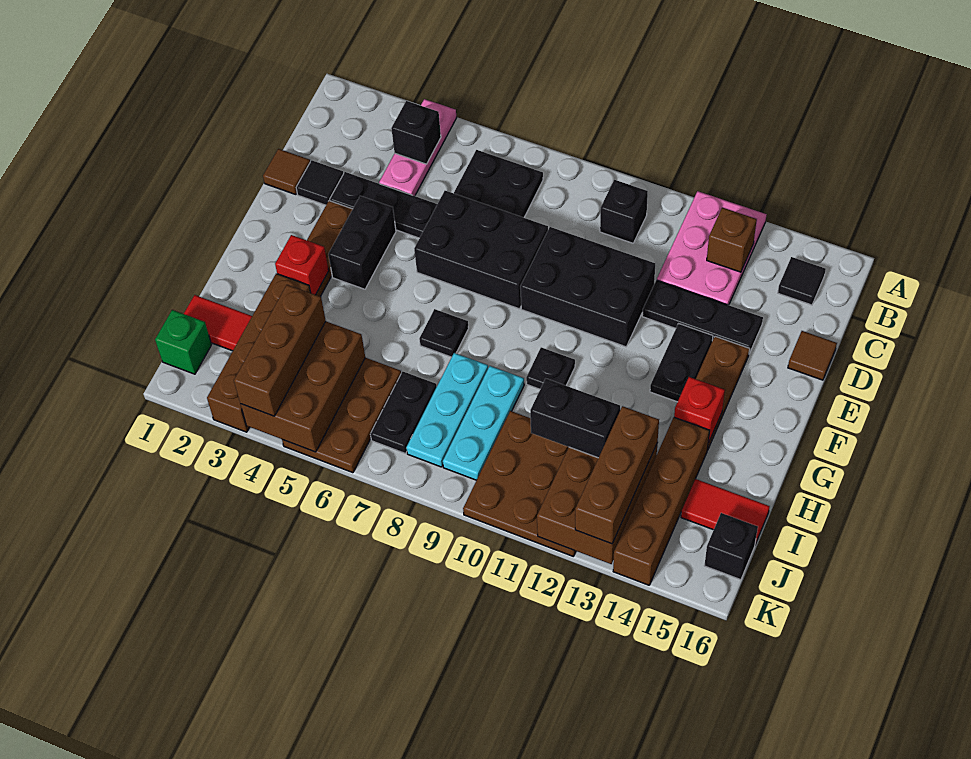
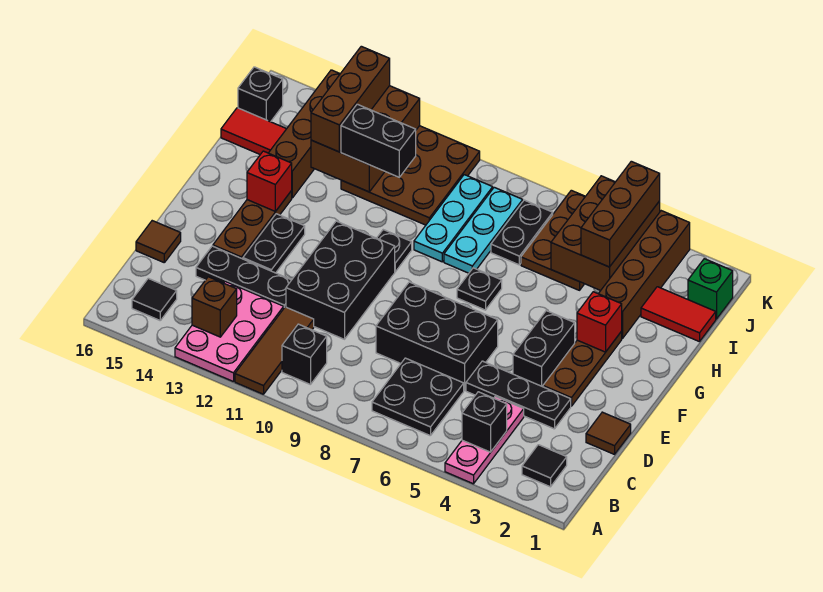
none -> brown 1x3 tile [235,307,314,394]
black 1x1 tile [296,160,344,205] -> black 1x1 tile moved to [522,445,567,487]
black 2x3 brick [520,227,656,347] -> black 2x3 brick turned to [286,221,395,339]

